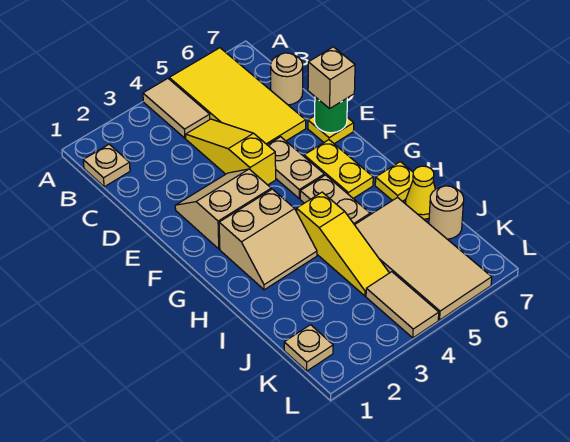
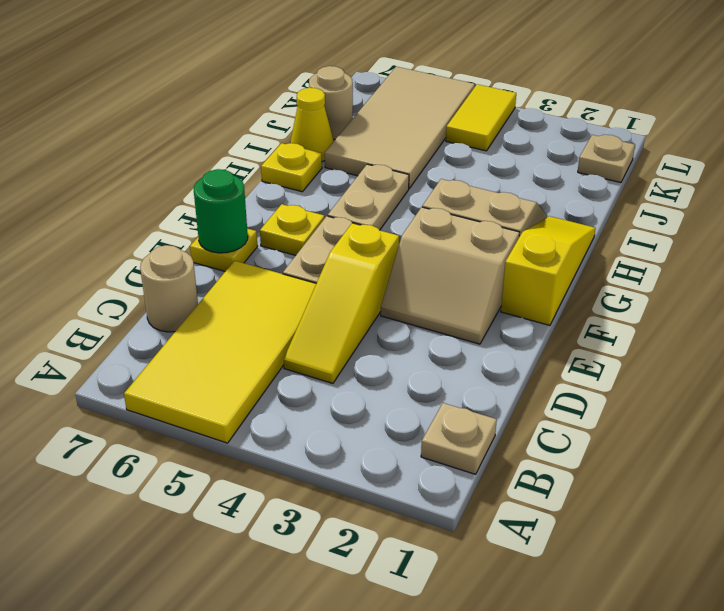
tan 1x2 tile [143,79,210,138] -> none
tan 1x1 brick [308,47,355,108] -> none
yellow 1x2 plate [304,140,373,199] -> yellow 1x1 plate [260,204,325,255]
yellow 1x3 slope [297,192,389,296] -> yellow 1x3 slope moved to [501,216,596,325]
tan 1x2 tile [366,272,439,338] -> yellow 1x2 tile [446,84,516,151]

